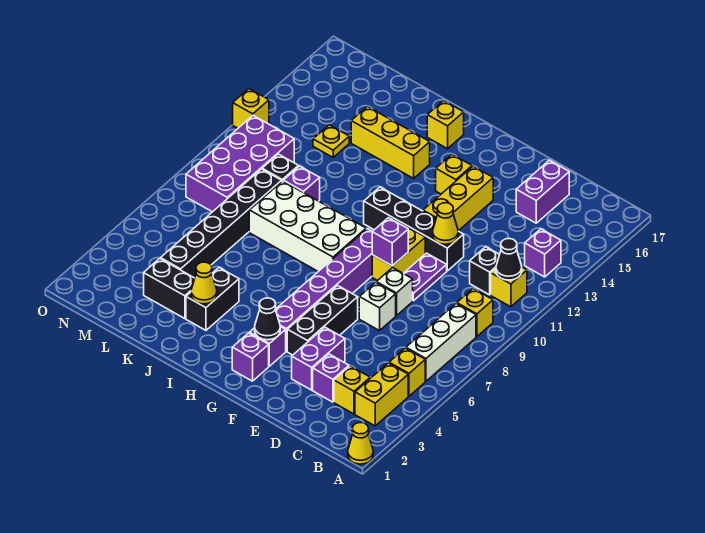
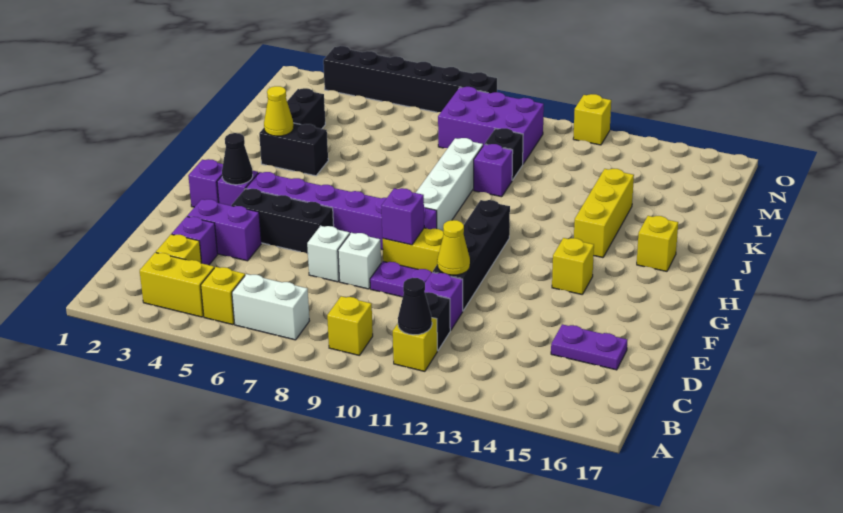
yellow 1x1 cone [348,423,373,464] -> none
white 1x3 brick [406,303,476,381] -> white 1x2 brick [232,274,309,340]
purple 1x1 brick [525,229,561,277] -> purple 1x1 brick moved to [425,272,463,330]
purple 1x2 brick [516,160,569,223] -> purple 1x2 plate [551,324,627,370]
yellow 1x3 brick [423,166,493,231] -> none
white 2x4 brick [249,181,366,271] -> white 1x4 brick [416,138,483,231]
black 1x6 brick [161,169,282,278] -> black 1x6 brick moved to [323,46,497,112]
yellow 1x1 plate [313,125,349,157] -> none
purple 2x4 brick [186,116,294,212] -> purple 2x3 brick [438,87,544,164]

